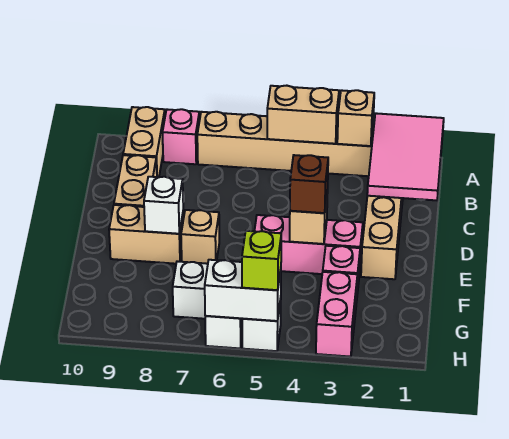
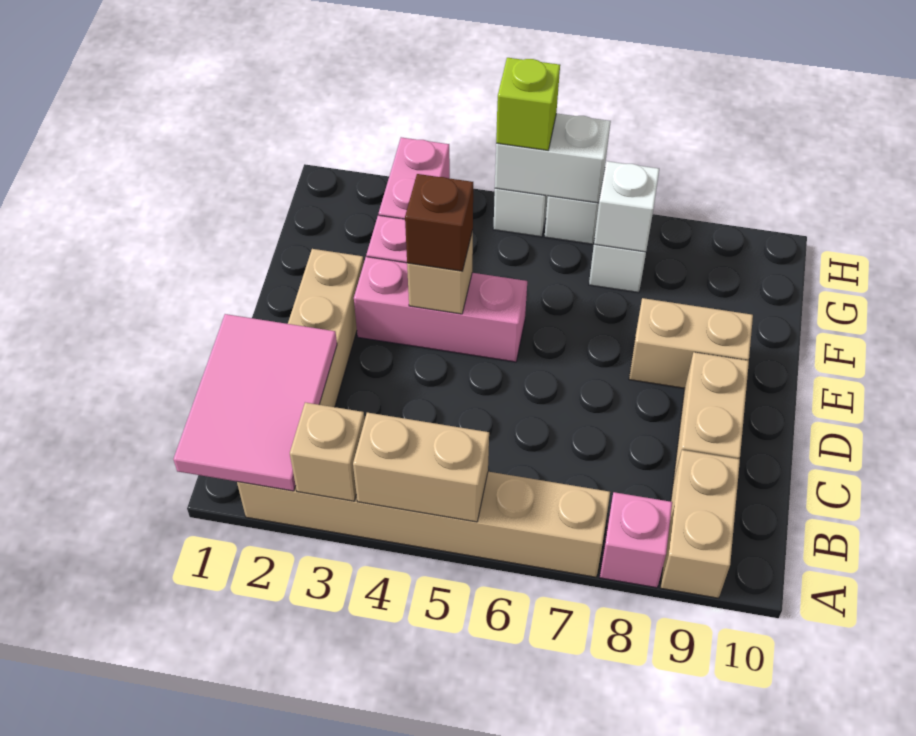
tan 1x1 brick [181,210,219,264] -> none
white 1x1 brick [144,177,183,234] -> white 1x1 brick moved to [594,161,659,252]

